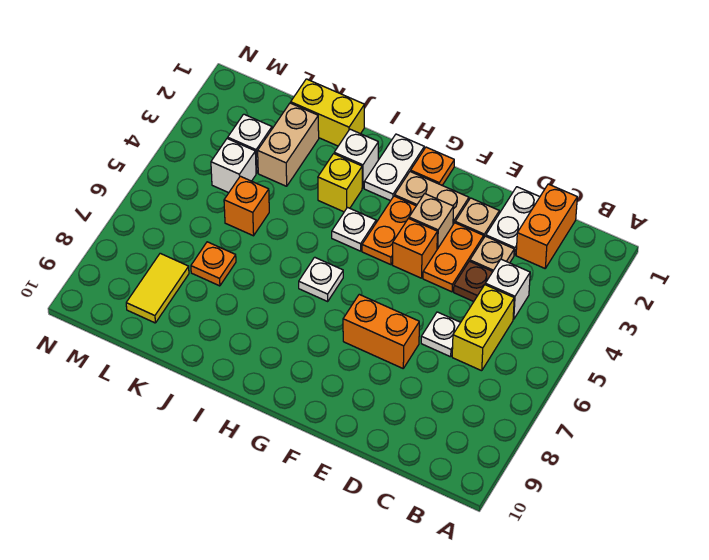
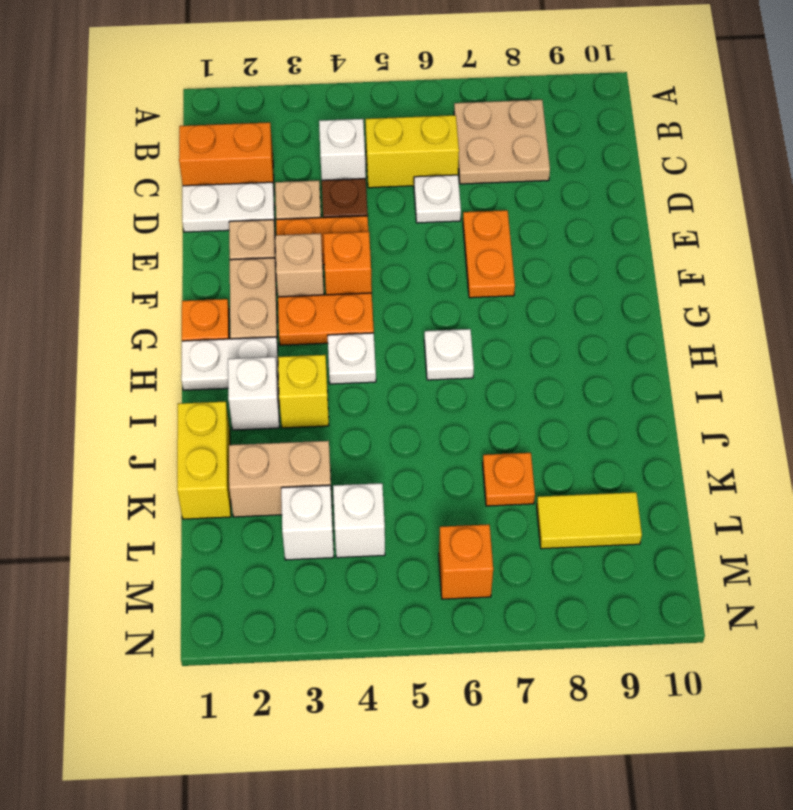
none -> tan 2x2 plate [454,100,550,184]
orange 1x2 brick [343,294,419,368] -> orange 1x2 plate [463,210,515,298]
orange 1x1 brick [224,176,269,236] -> orange 1x1 brick moved to [439,524,493,599]

